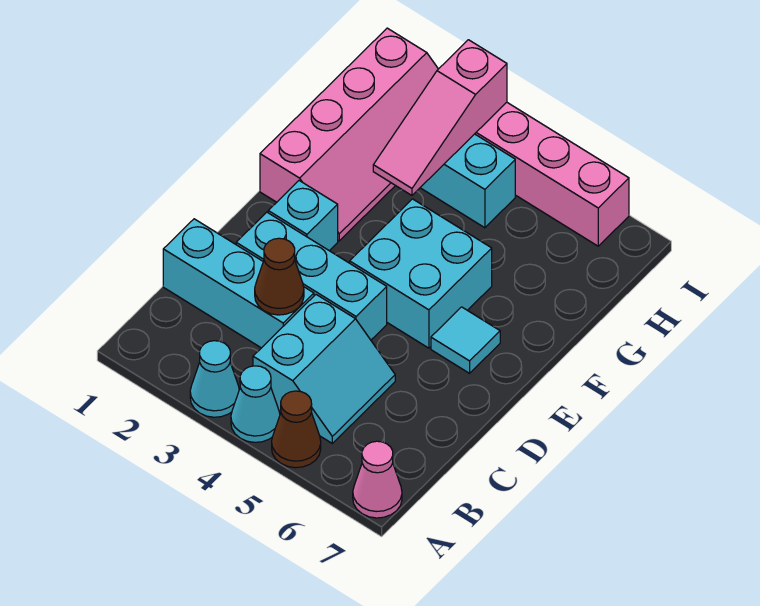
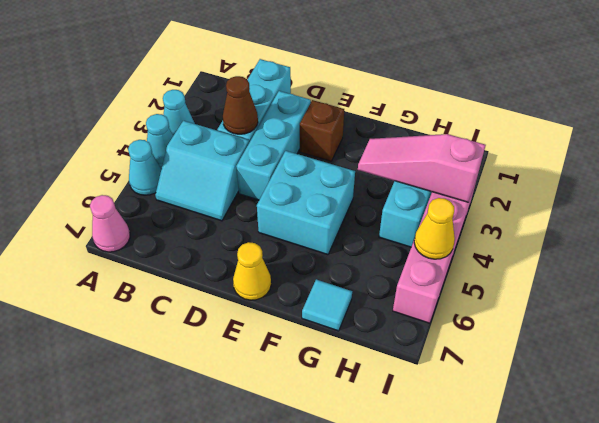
brown 1x1 cone [272,391,321,468] -> cyan 1x1 cone [128,140,161,195]
cyan 1x1 brick [268,181,338,251] -> brown 1x1 brick [300,100,344,161]
cyan 1x1 tile [431,307,500,373] -> cyan 1x1 tile moved to [302,279,352,331]
none -> yellow 1x1 cone [233,242,271,300]
pink 2x4 slope [260,28,438,241] -> none
none -> yellow 1x1 cone [414,198,455,259]

